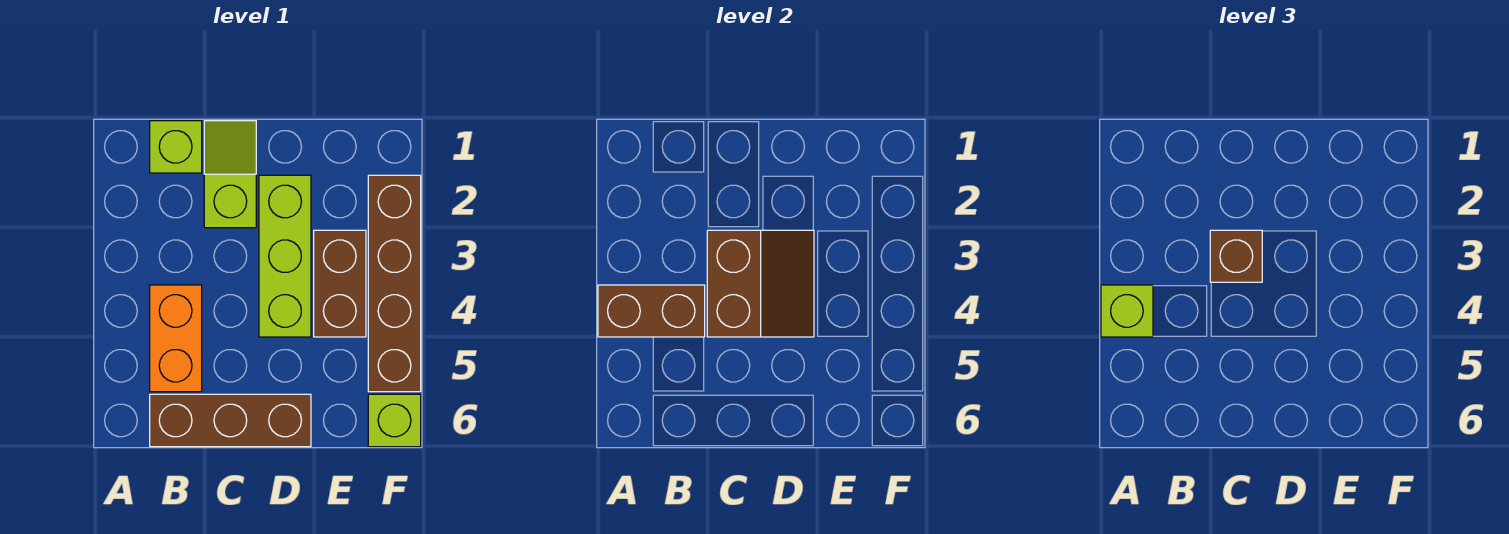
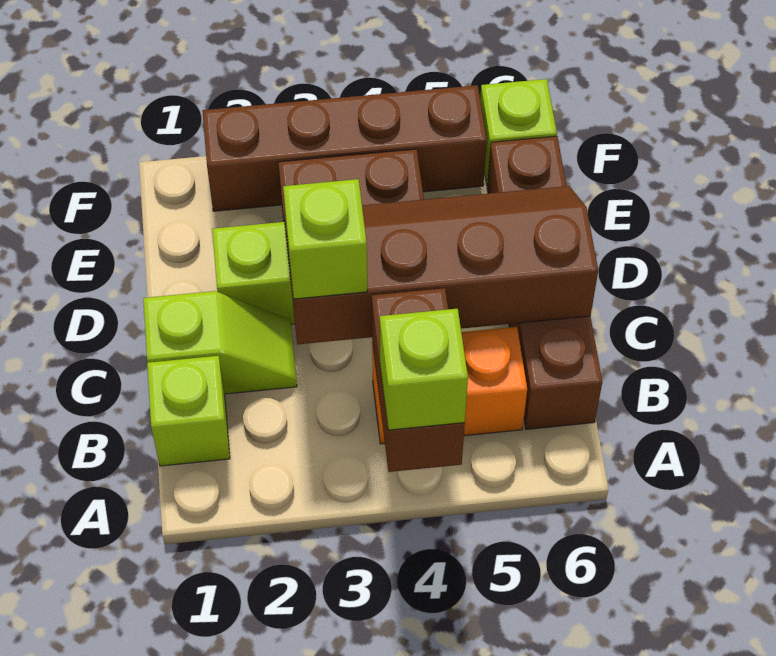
brown 1x3 brick [150,394,311,447] -> brown 1x4 brick [487,136,602,429]
lime 1x2 slope [204,121,256,228] -> lime 1x2 slope turned to [143,291,297,394]
brown 2x2 slope [707,230,814,337] -> brown 2x4 slope [284,186,598,344]
brown 1x1 brick [1210,230,1262,282] -> lime 1x1 brick [283,179,367,299]

